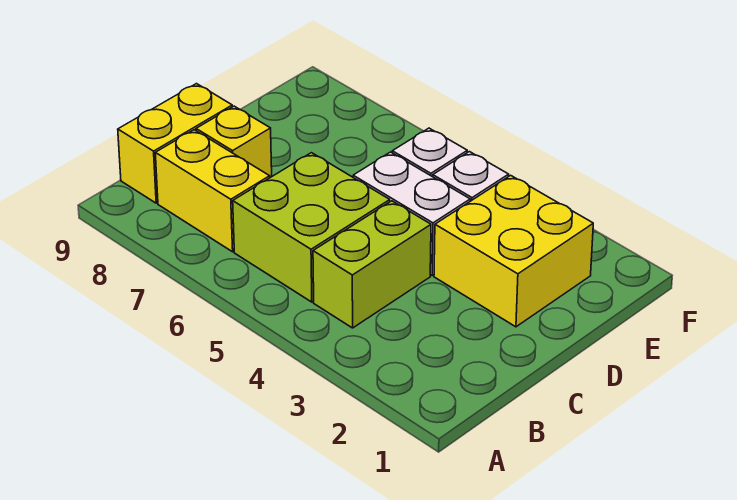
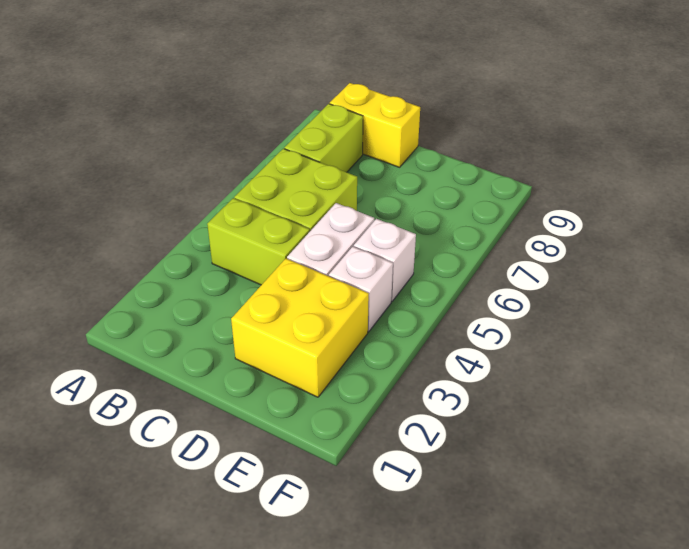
yellow 1x2 brick [155,130,270,252] -> lime 1x2 brick [284,104,363,172]
yellow 1x1 brick [196,106,272,178] -> none

